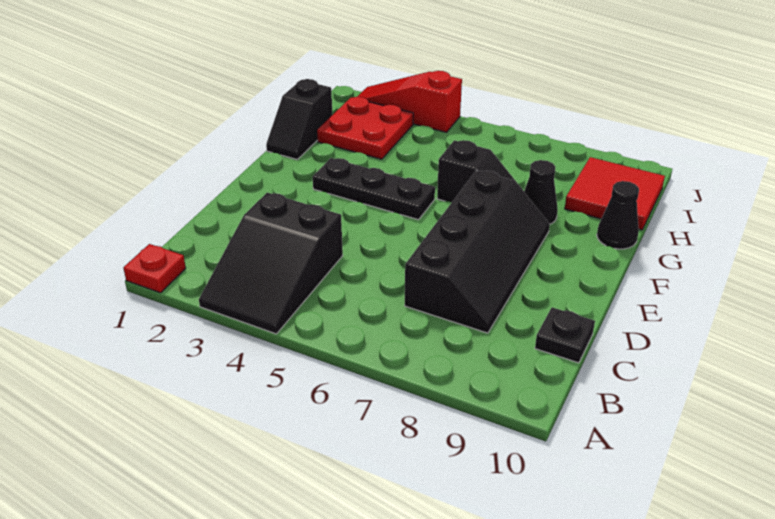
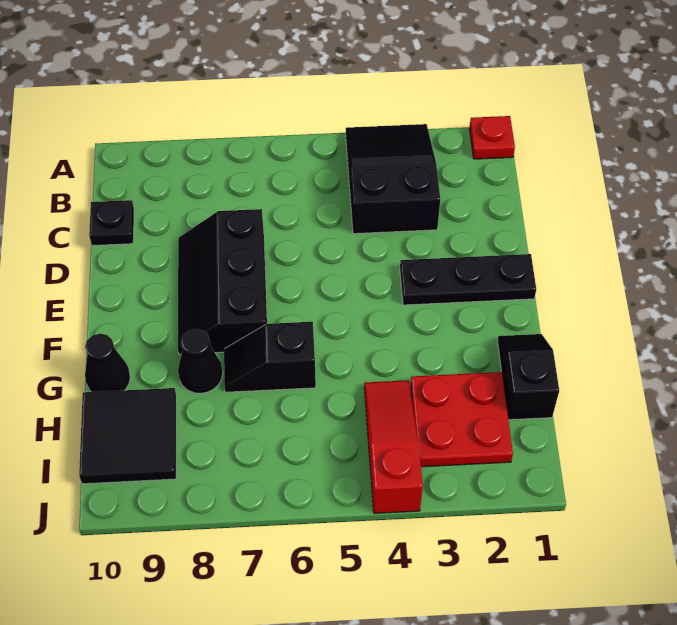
black 2x4 slope [405,170,550,333] -> black 2x3 slope [178,209,267,354]
black 1x3 plate [313,158,435,220] -> black 1x3 plate moved to [400,254,536,305]
red 2x2 tile [565,157,665,230] -> black 2x2 tile [79,388,176,484]
red 1x3 slope [357,71,462,132] -> red 1x3 slope turned to [364,380,423,513]

